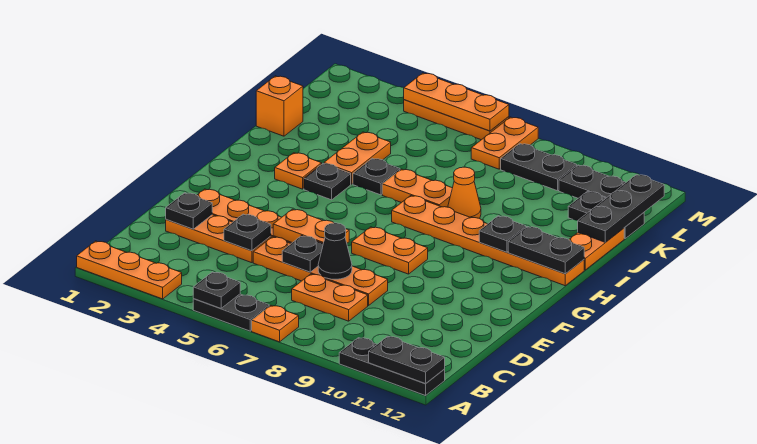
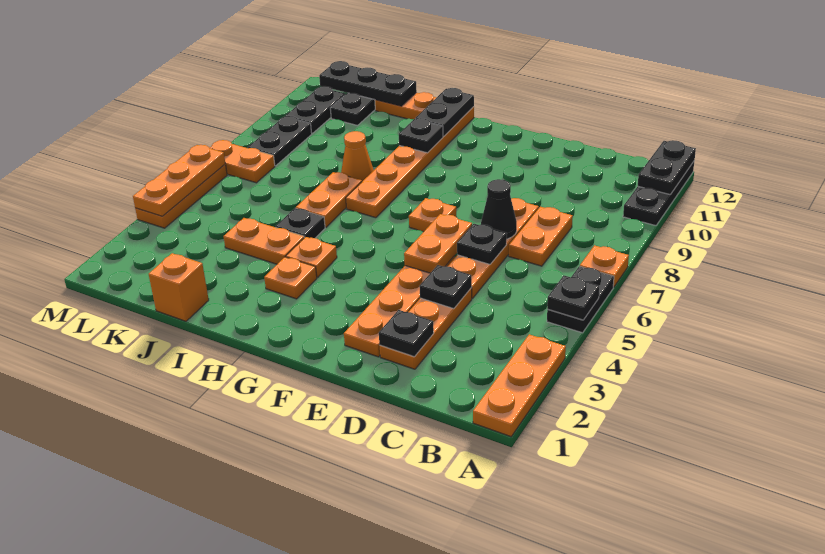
orange 1x2 plate [352,227,428,274] -> orange 1x1 plate [409,198,456,232]
black 1x1 plate [304,163,351,200] -> orange 1x1 plate [286,237,337,277]

